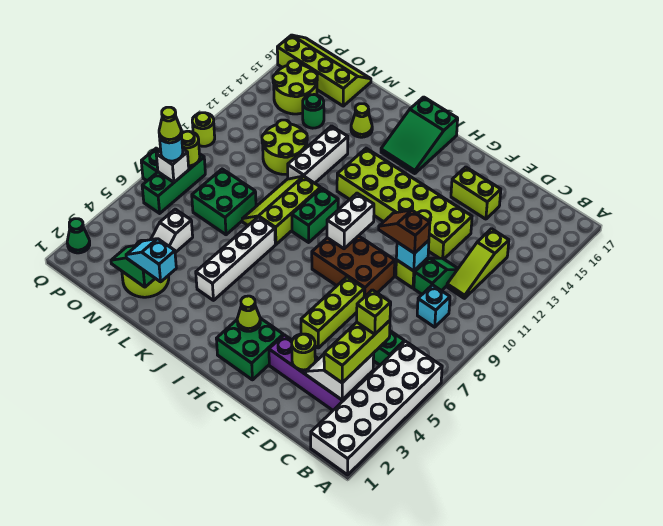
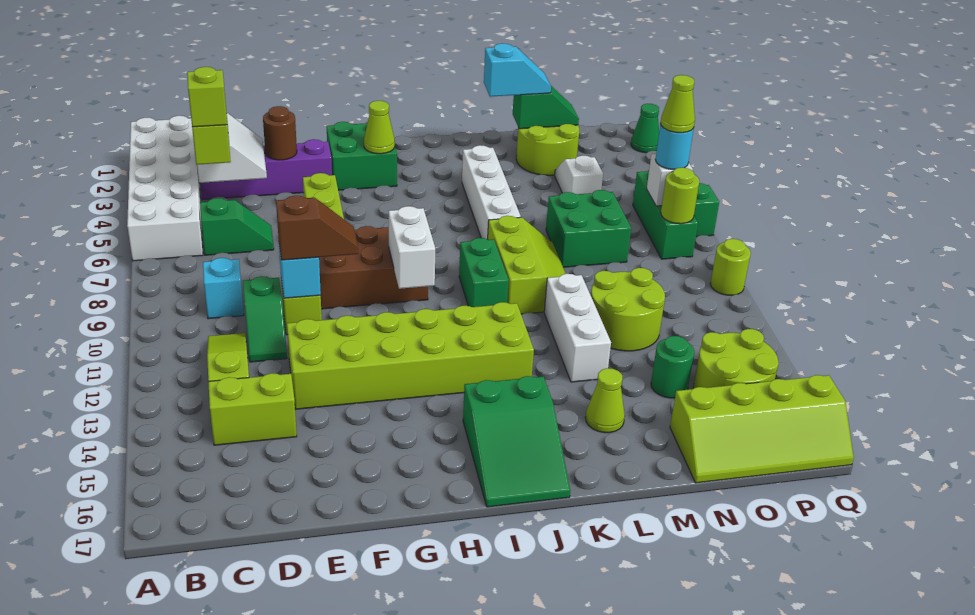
lime 1x1 round brick [292,334,315,370] -> brown 1x1 round brick [263,106,297,160]
lime 1x2 brick [451,167,501,219] -> lime 1x2 brick moved to [208,373,297,445]
green 2x3 slope [381,97,458,173] -> green 2x3 slope turned to [463,376,570,507]

